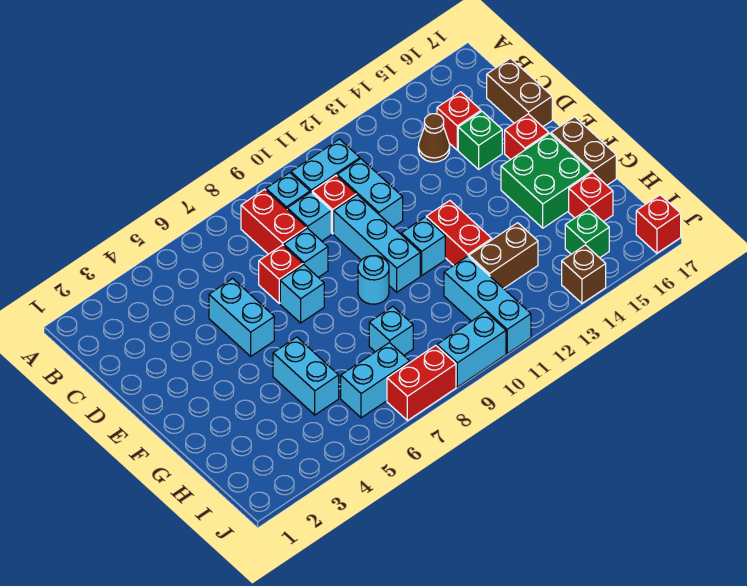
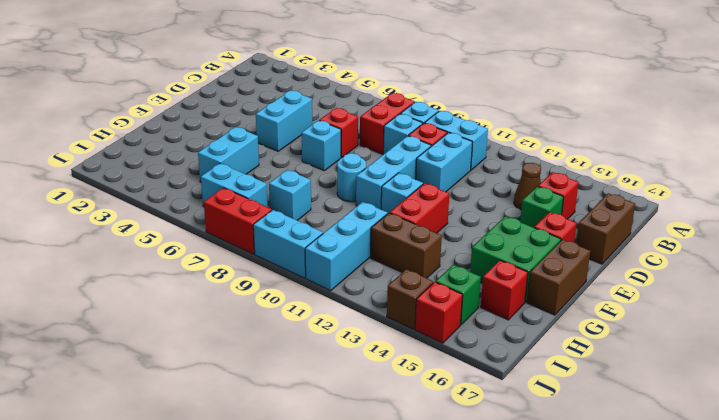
cyan 1x1 brick [284,228,328,277] -> none
red 1x1 brick [636,195,681,253] -> red 1x1 brick moved to [415,282,463,343]

